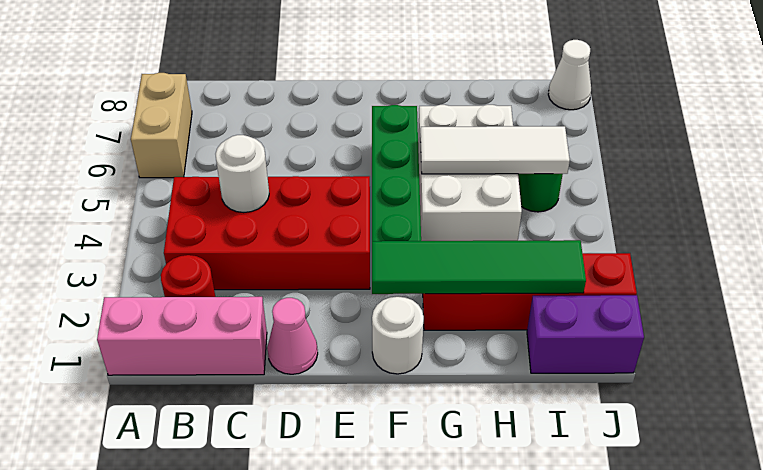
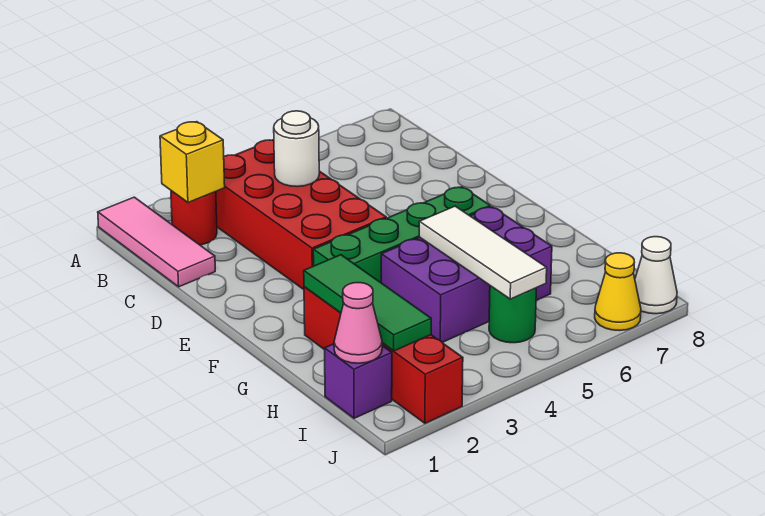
pink 1x3 brick [97,297,267,375] -> pink 1x3 tile [98,197,215,287]
tan 1x2 brick [131,73,192,178] -> none
none -> yellow 1x1 brick [160,122,225,202]
pink 1x1 cone [267,298,318,374] -> pink 1x1 cone moved to [334,283,382,363]
white 1x1 round brick [372,296,424,374] -> none
green 1x4 tile [372,240,586,294] -> green 1x3 tile [304,255,431,351]
white 2x3 brick [418,105,522,241] -> purple 2x3 brick [381,207,552,342]
purple 1x2 brick [527,295,644,373] -> purple 1x1 brick [325,344,392,418]
none -> yellow 1x1 cone [595,253,641,331]

